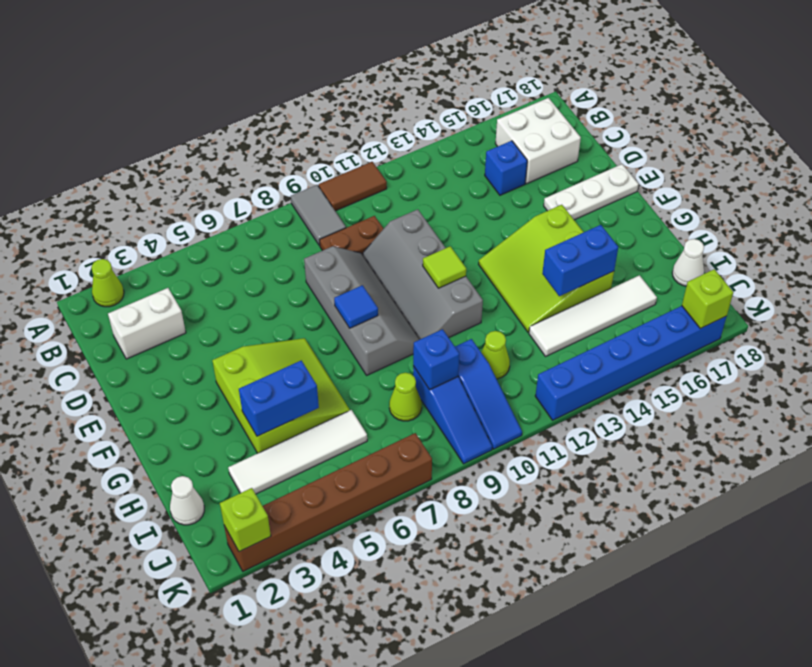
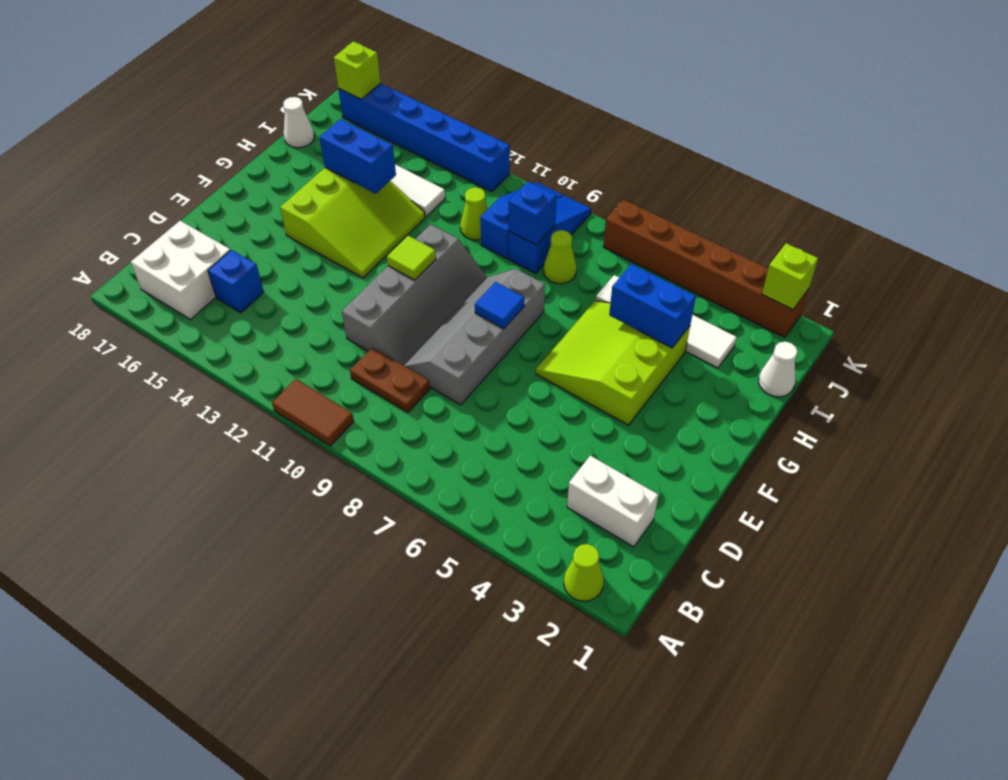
grey 1x2 tile [291,185,346,246] -> none
white 1x3 plate [544,164,639,220] -> none

